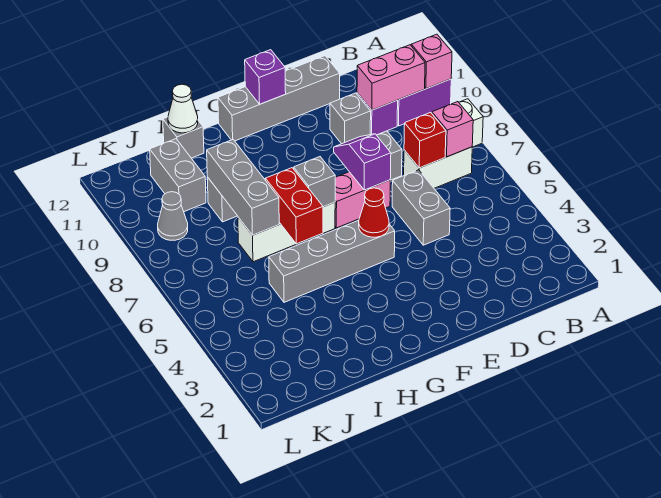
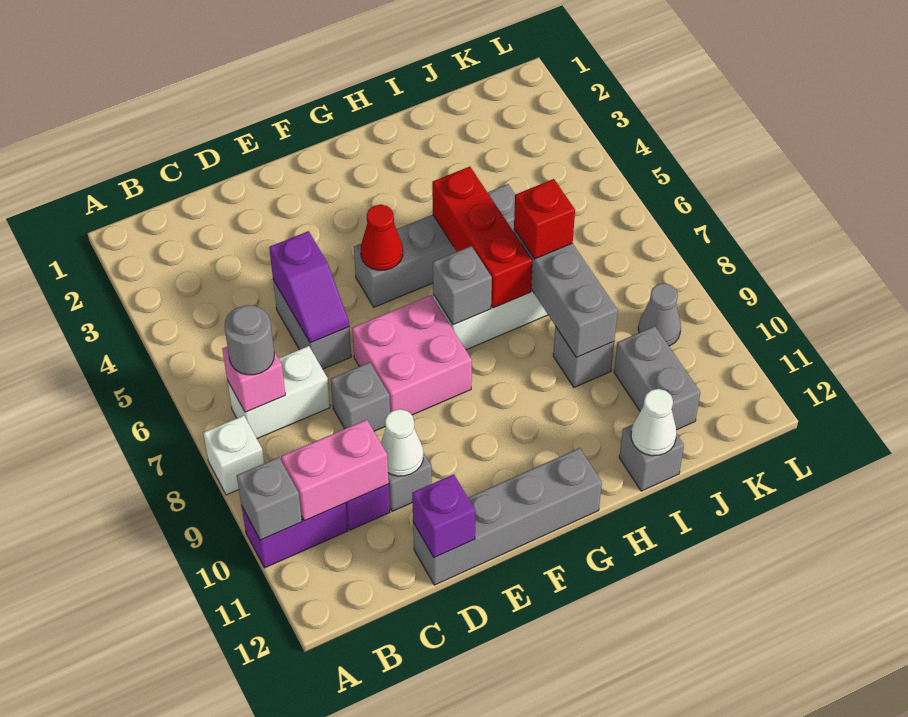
pink 1x1 brick [411,34,452,89] -> grey 1x1 brick [237,457,302,540]
none -> grey 1x1 round brick [225,305,274,375]
red 1x1 brick [404,113,446,168] -> red 1x1 brick moved to [514,179,575,259]
none -> white 1x1 cone [381,409,423,476]
pink 1x2 brick [335,172,390,228] -> pink 2x2 brick [352,295,472,415]
purple 1x2 slope [334,134,391,190] -> purple 1x2 slope moved to [269,231,349,343]
purple 1x1 brick [245,50,286,104] -> purple 1x1 brick moved to [412,474,476,558]
red 1x2 brick [265,168,323,244] -> red 1x3 brick [432,167,532,308]

